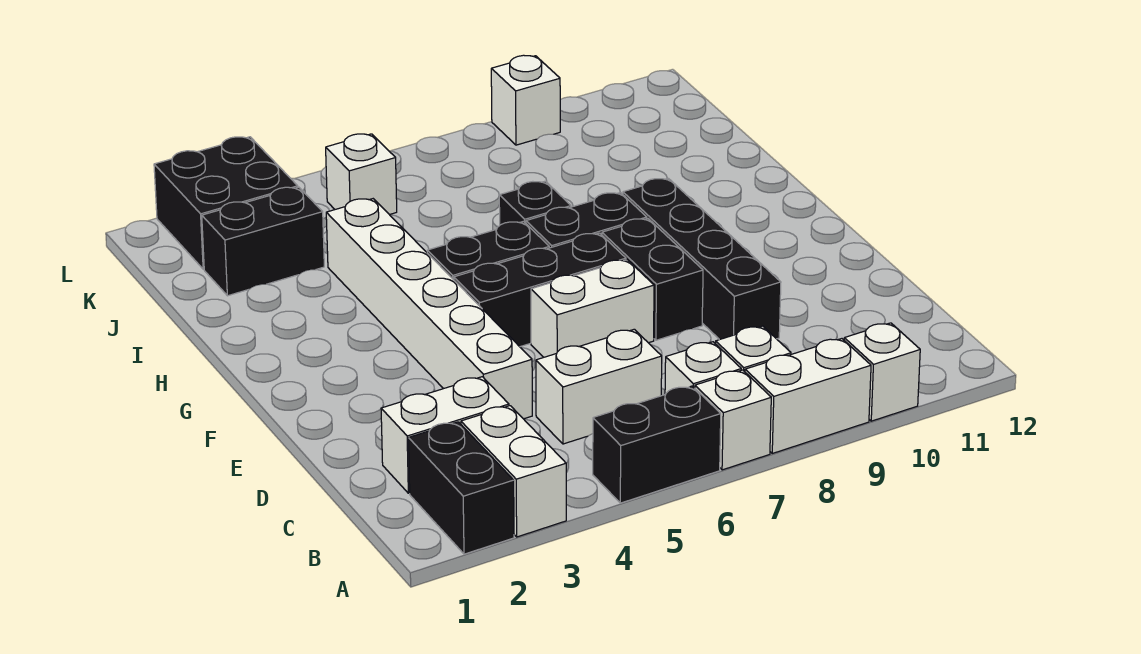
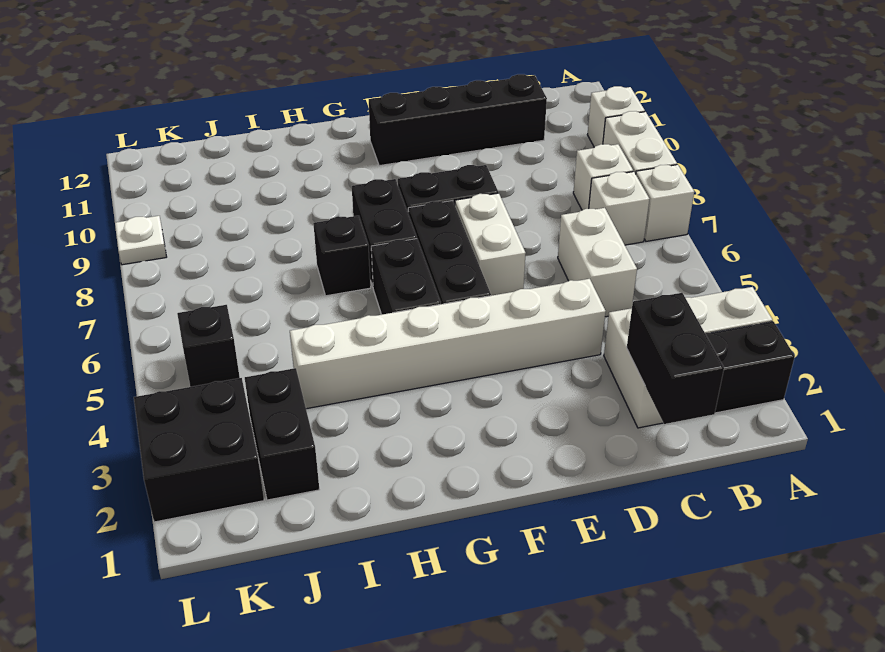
black 1x2 brick [593,386,721,503] -> black 1x2 brick moved to [627,293,724,424]
black 1x4 brick [623,178,781,340] -> black 1x4 brick moved to [369,74,547,166]
white 1x1 brick [326,134,397,215] -> black 1x1 brick [177,305,240,387]
white 1x1 brick [491,55,560,145] -> white 1x1 plate [115,216,166,265]

